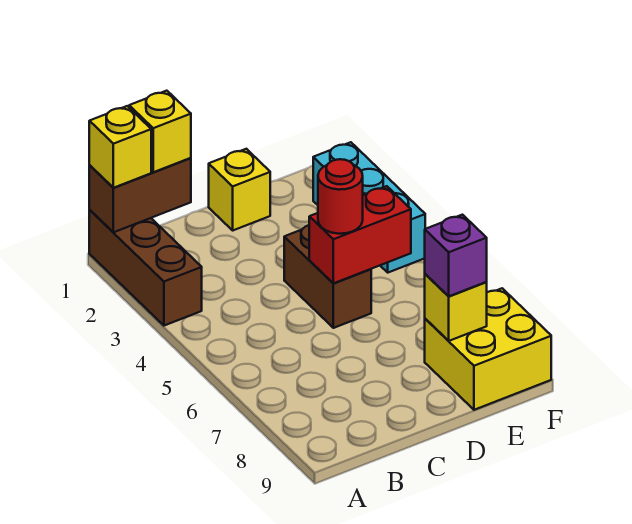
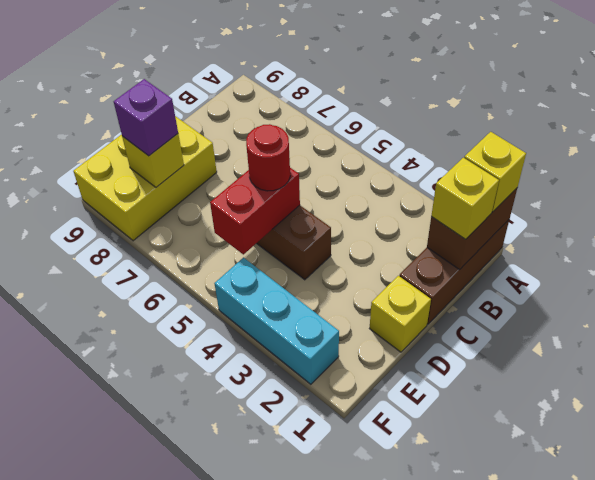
brown 1x3 brick [89,210,202,326] -> brown 1x3 brick turned to [399,220,509,324]
yellow 2x2 brick [425,288,551,410] -> yellow 2x3 brick [73,116,217,241]

